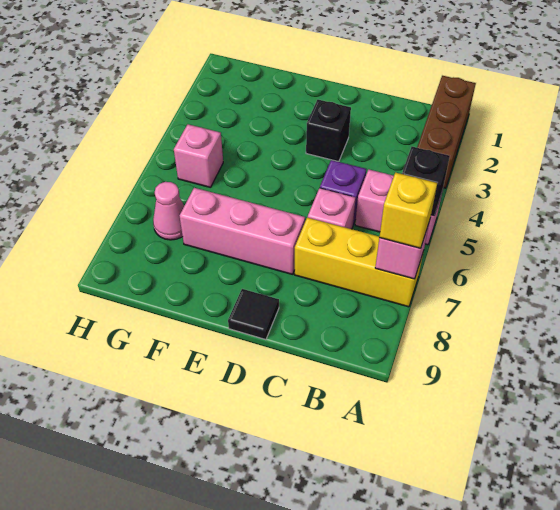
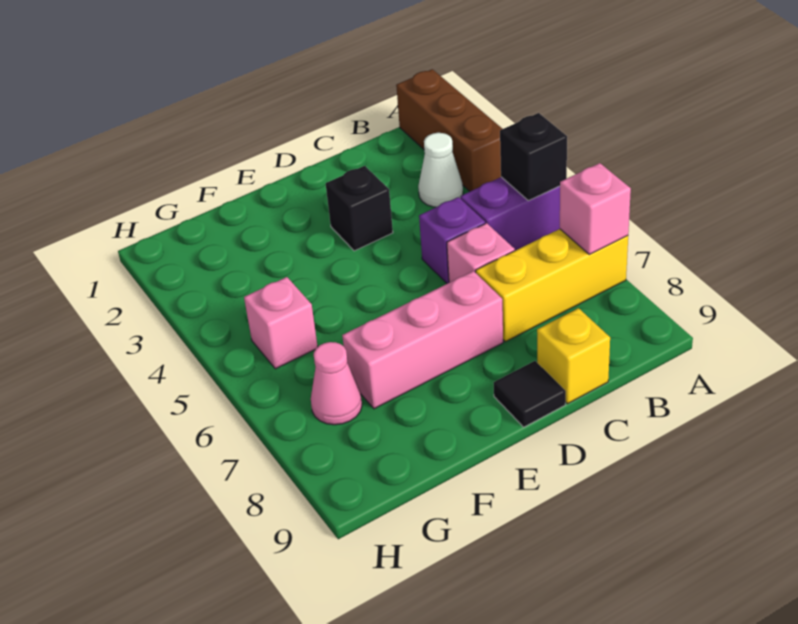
pink 1x2 brick [355,169,443,245] -> purple 1x2 brick [460,177,560,251]
yellow 1x1 brick [379,173,437,248] -> yellow 1x1 brick moved to [537,308,610,404]
none -> white 1x1 cone [418,133,463,207]

